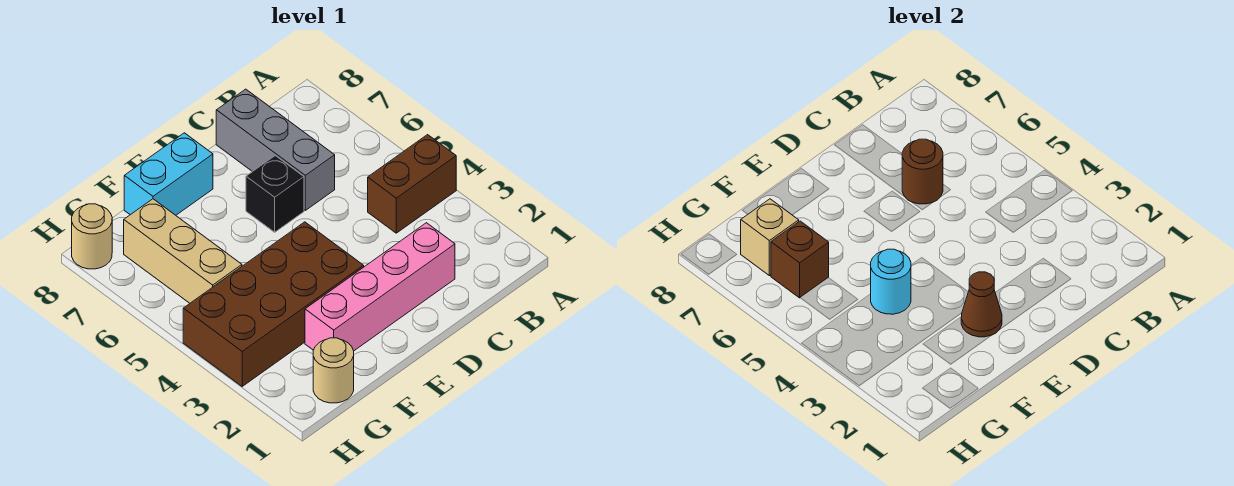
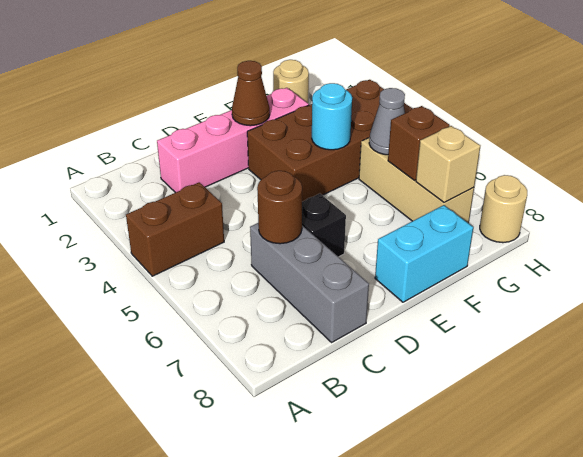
none -> grey 1x1 cone [369,88,405,155]

